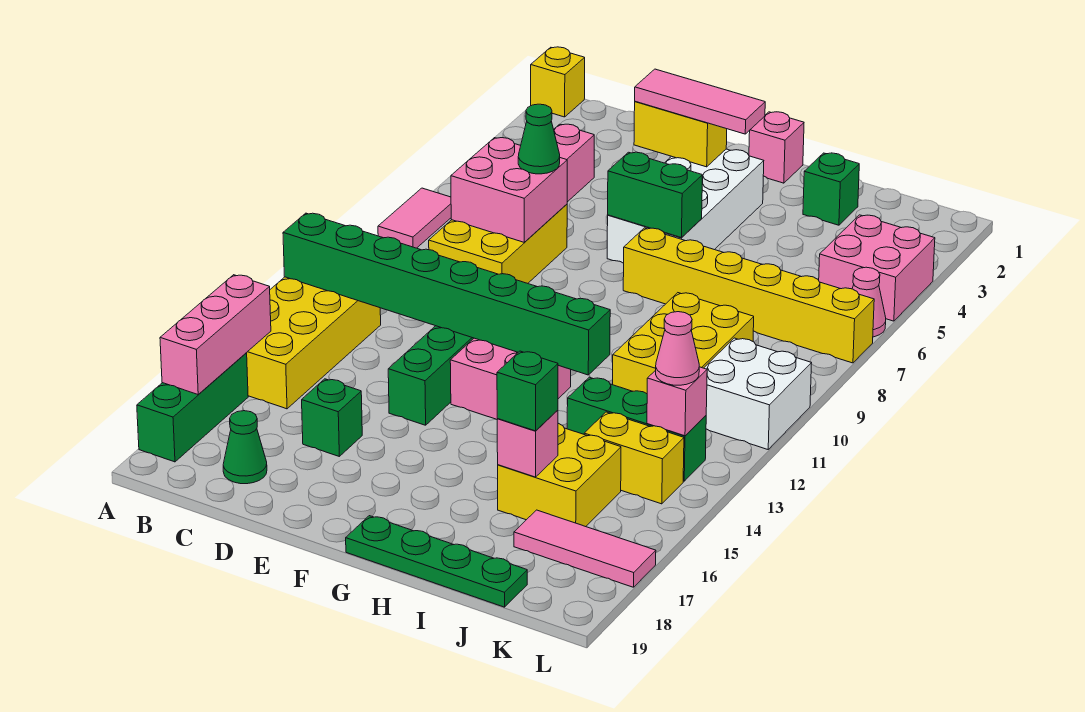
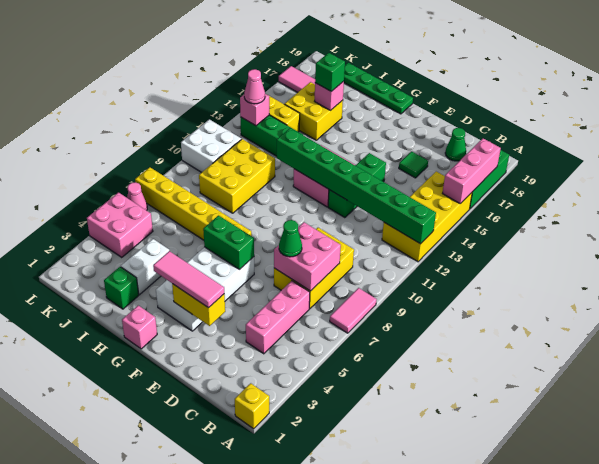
green 1x1 brick [302,379,362,456] -> green 1x1 tile [399,152,428,178]
none -> white 1x2 brick [121,239,169,295]

